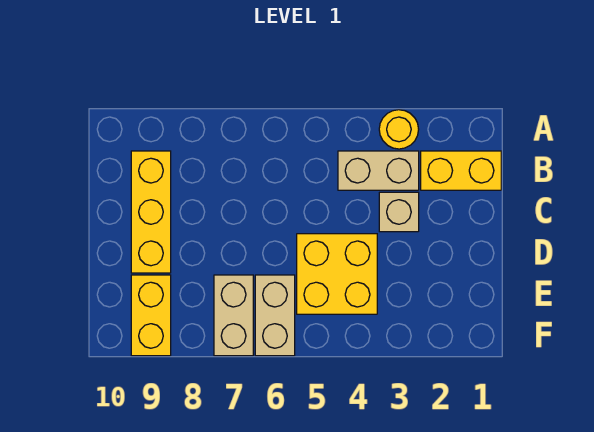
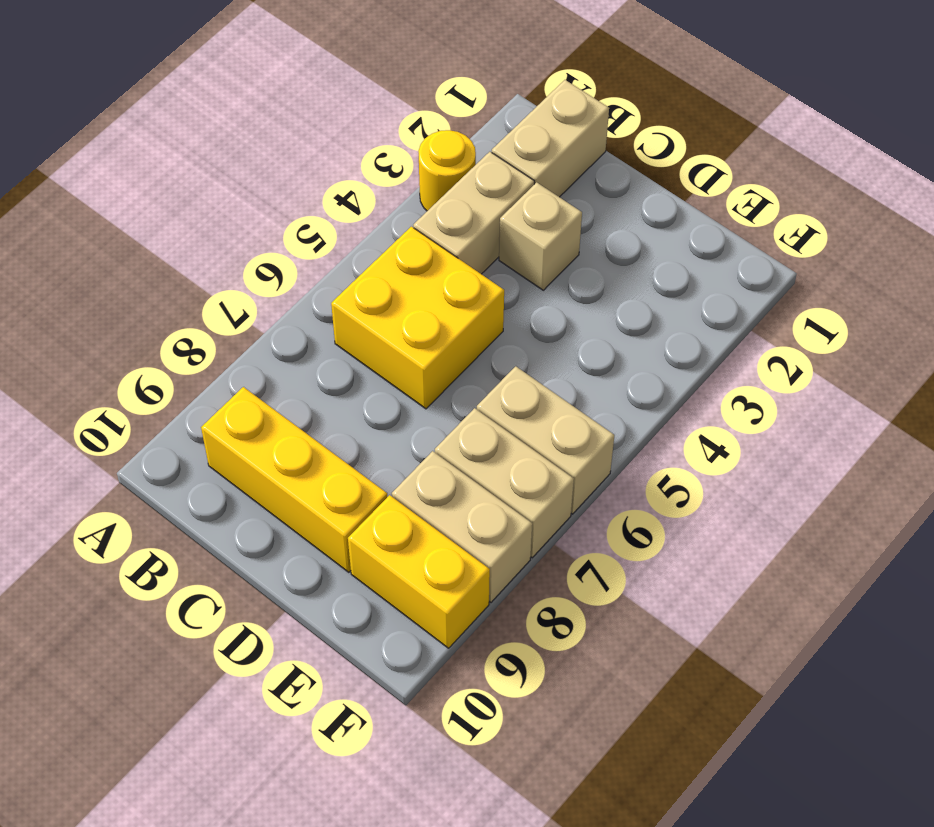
yellow 1x2 brick [421,151,501,190] -> tan 1x2 brick [492,80,609,197]
yellow 2x2 brick [297,234,377,314] -> yellow 2x2 brick moved to [331,227,504,409]
none -> tan 1x2 brick [392,451,532,602]

